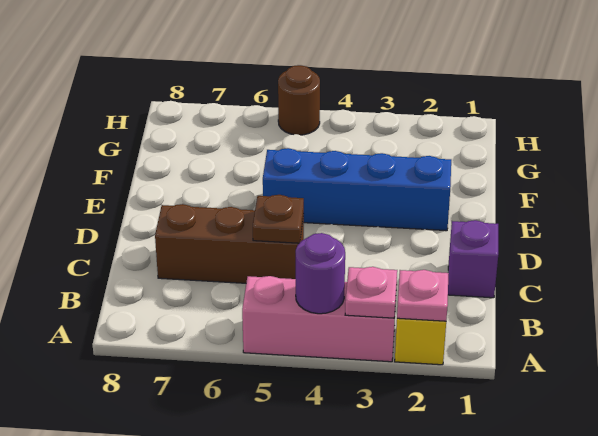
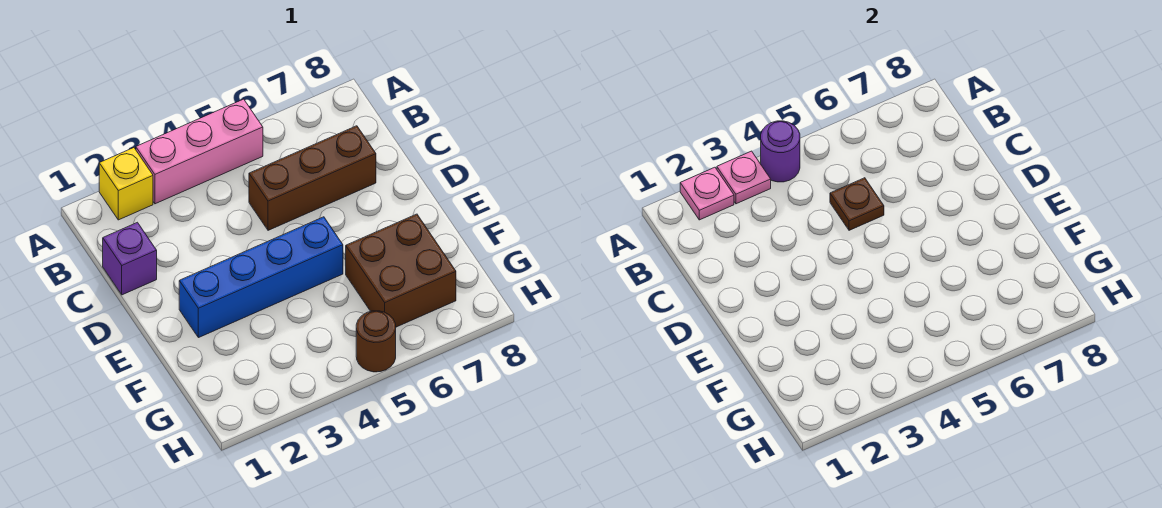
none -> brown 2x2 brick [346,214,456,327]

